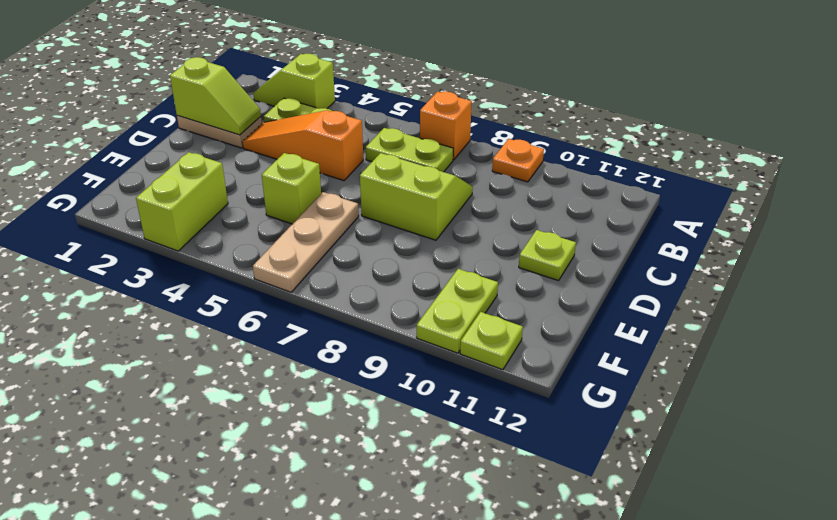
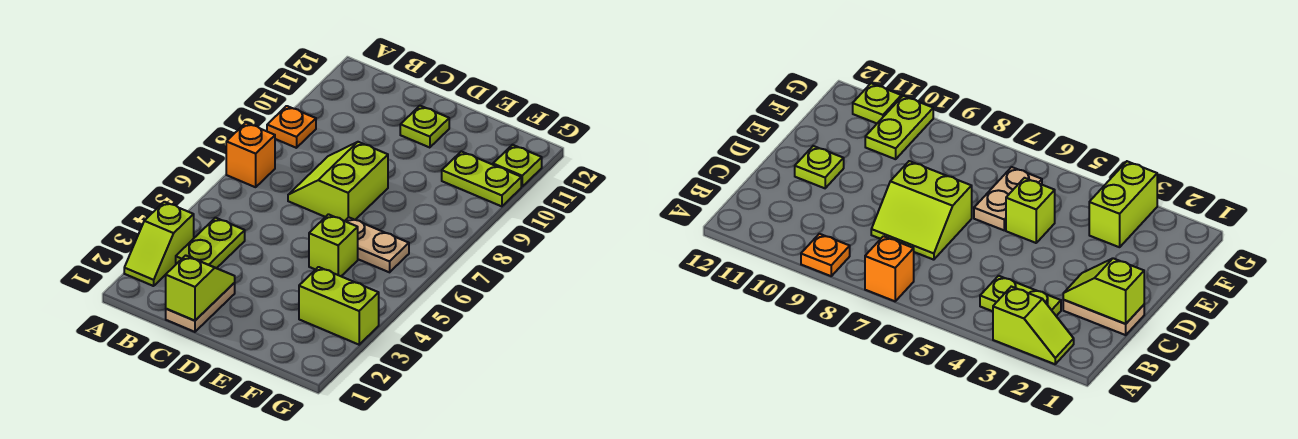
lime 1x2 plate [366,128,453,172] -> none
orange 1x3 slope [242,110,363,181] -> none
tan 1x3 plate [253,192,359,292] -> tan 1x2 plate [345,217,409,272]

